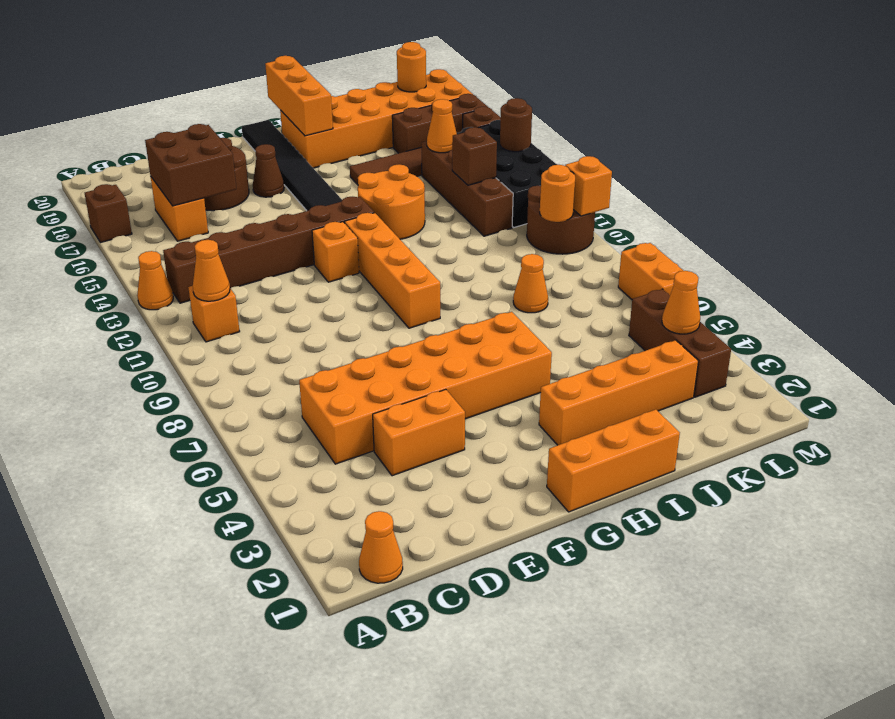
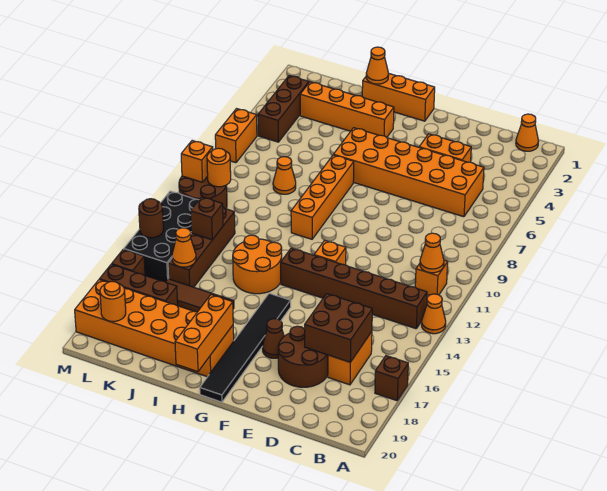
orange 1x4 brick [345,213,440,328] -> orange 1x4 brick moved to [291,155,354,239]
orange 1x1 cone [662,271,700,334] -> orange 1x1 cone moved to [366,47,389,84]

